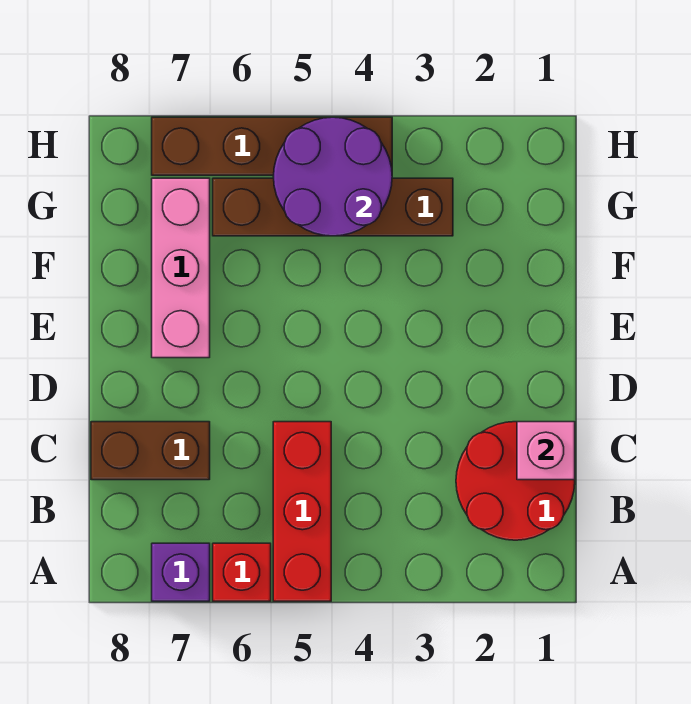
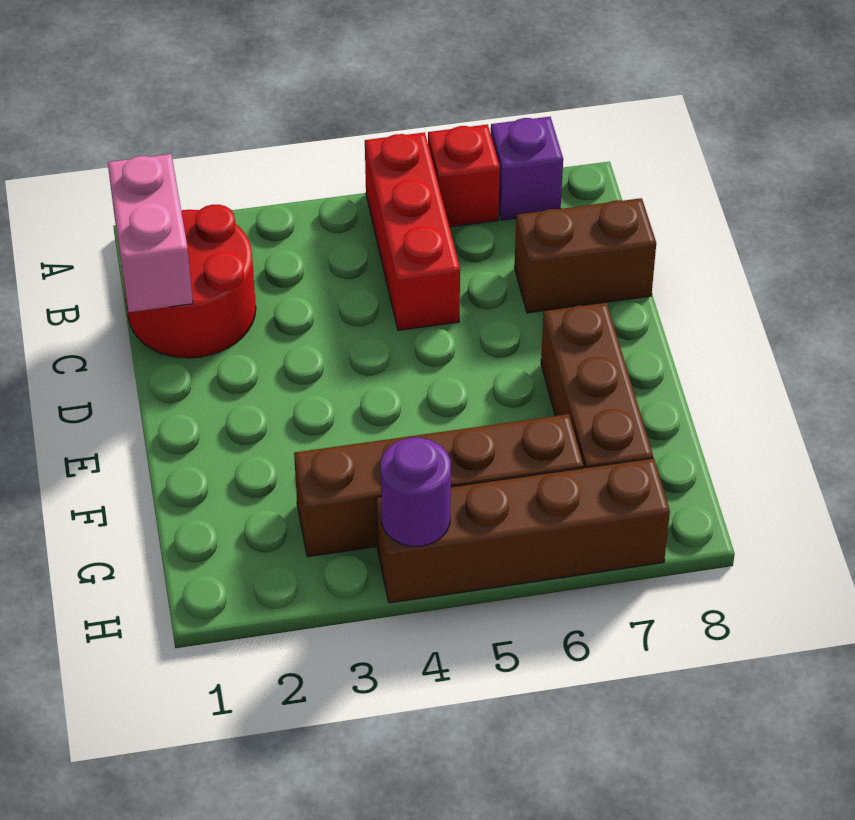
pink 1x1 brick [517,422,575,480] -> pink 1x2 brick [108,154,193,312]
pink 1x3 brick [152,178,210,358] -> brown 1x3 brick [541,302,653,468]
purple 2x2 round brick [273,117,392,236] -> purple 1x1 round brick [381,438,451,546]

